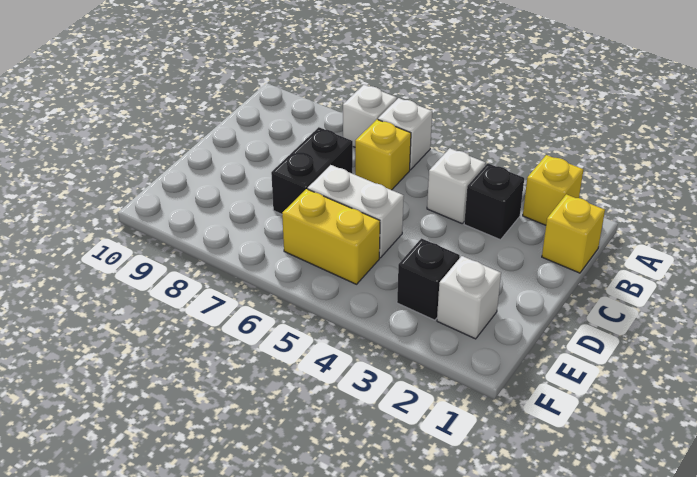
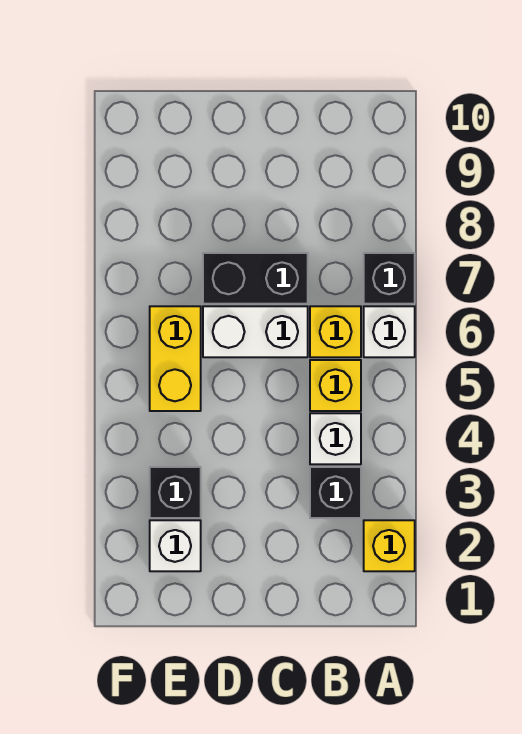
white 1x1 brick [343,85,397,147] -> black 1x1 brick [364,253,415,304]
yellow 1x1 brick [542,194,605,273] -> yellow 1x1 brick moved to [310,360,361,411]
white 1x2 brick [308,165,404,258] -> white 1x2 brick turned to [203,306,308,357]

